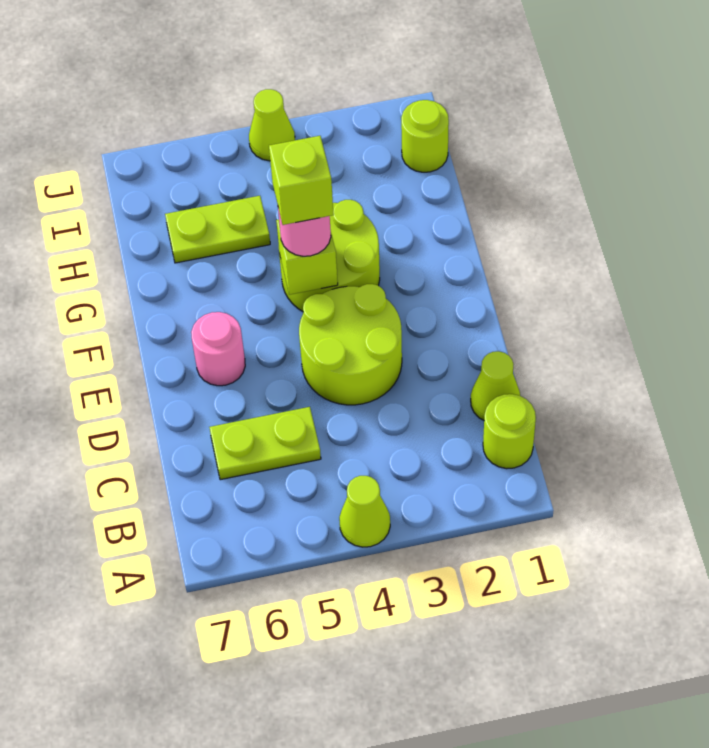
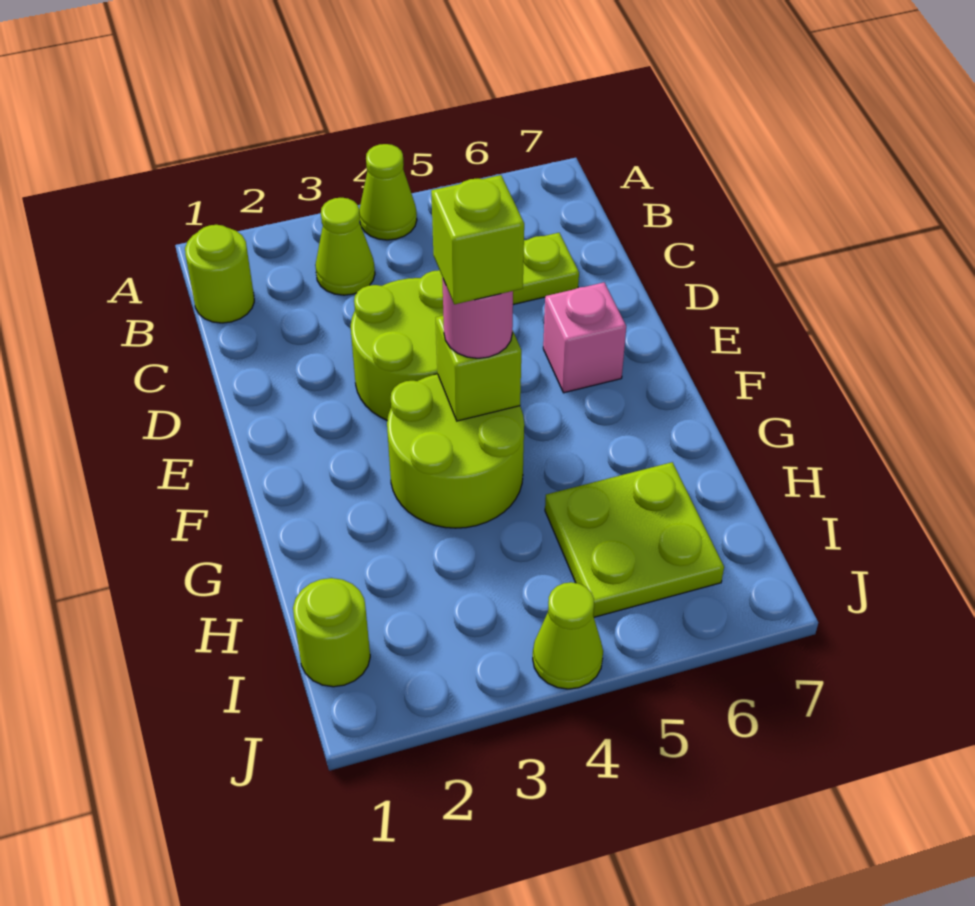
lime 1x1 cone [471,351,520,420] -> lime 1x1 cone moved to [315,198,375,295]
pink 1x1 round brick [191,312,245,386] -> pink 1x1 brick [543,282,626,393]
lime 1x2 plate [165,196,270,263] -> lime 2x2 plate [545,462,724,617]

